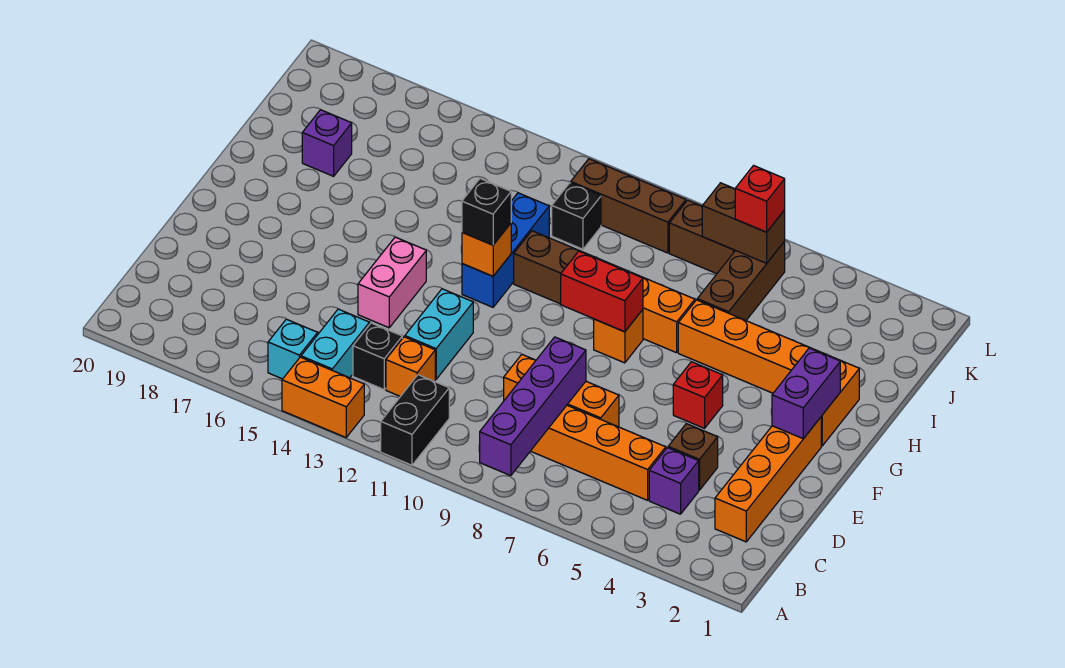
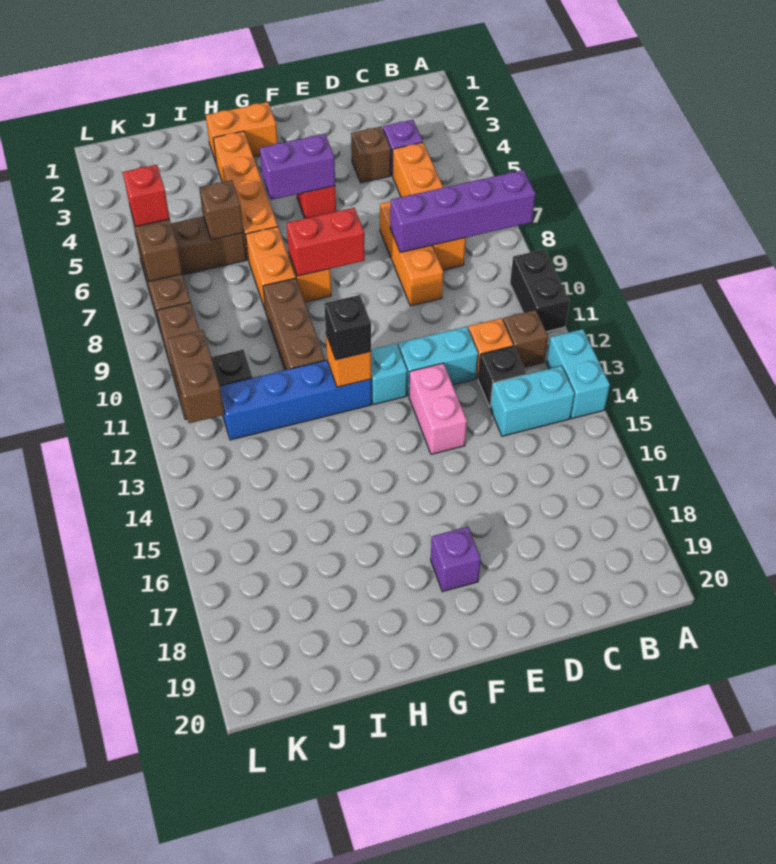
black 1x2 brick [381,375,449,465] -> black 1x2 brick turned to [510,249,569,332]
orange 1x2 brick [282,357,364,437] -> cyan 1x2 brick [546,329,610,418]
none -> brown 1x1 brick [503,310,548,367]
cyan 1x1 brick [268,319,318,379] -> cyan 1x1 brick moved to [371,343,407,405]
orange 1x4 brick [715,417,821,542] -> none
pink 1x2 brick [358,237,426,328] -> pink 1x2 brick turned to [409,363,467,454]
purple 1x2 brick [772,348,840,439] -> purple 1x2 brick moved to [260,134,335,200]
red 1x2 brick [561,251,643,332] -> red 1x2 brick turned to [287,208,365,276]
blue 1x3 brick [462,193,549,307] -> blue 1x4 brick [220,360,372,440]
none -> brown 1x1 brick [199,180,243,240]
purple 1x1 brick [302,110,352,176] -> purple 1x1 brick moved to [431,527,481,592]
none -> brown 1x2 brick [168,330,224,423]

